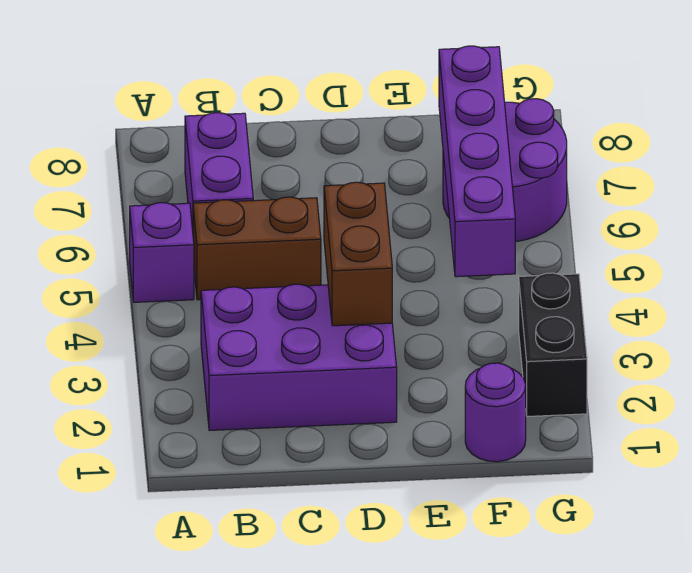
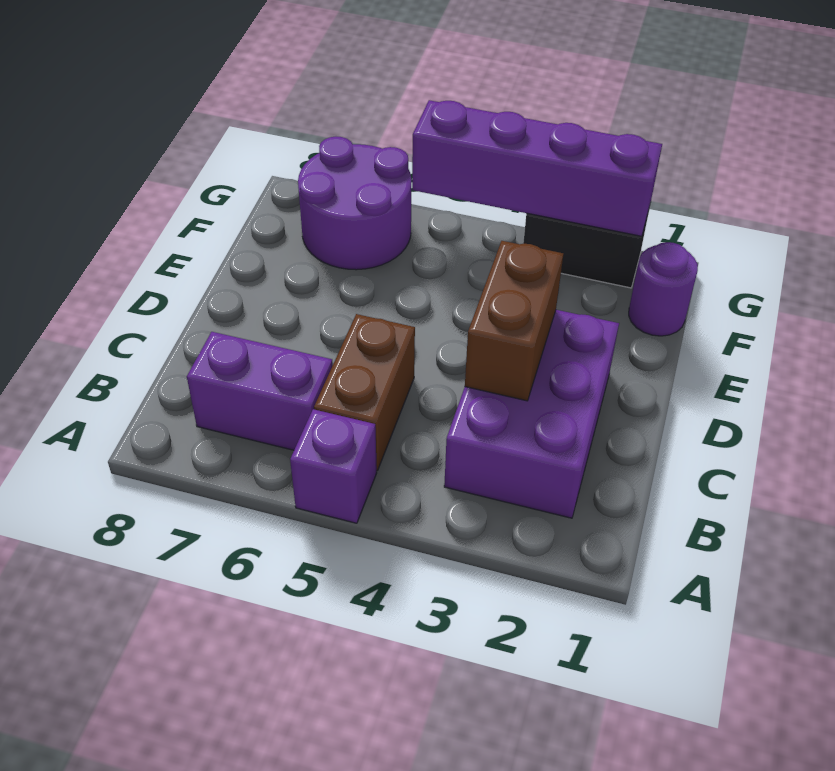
brown 1x2 brick [324,182,392,326] -> brown 1x2 brick turned to [465,241,563,401]
purple 1x4 brick [439,46,515,277] -> purple 1x4 brick moved to [412,100,662,236]

